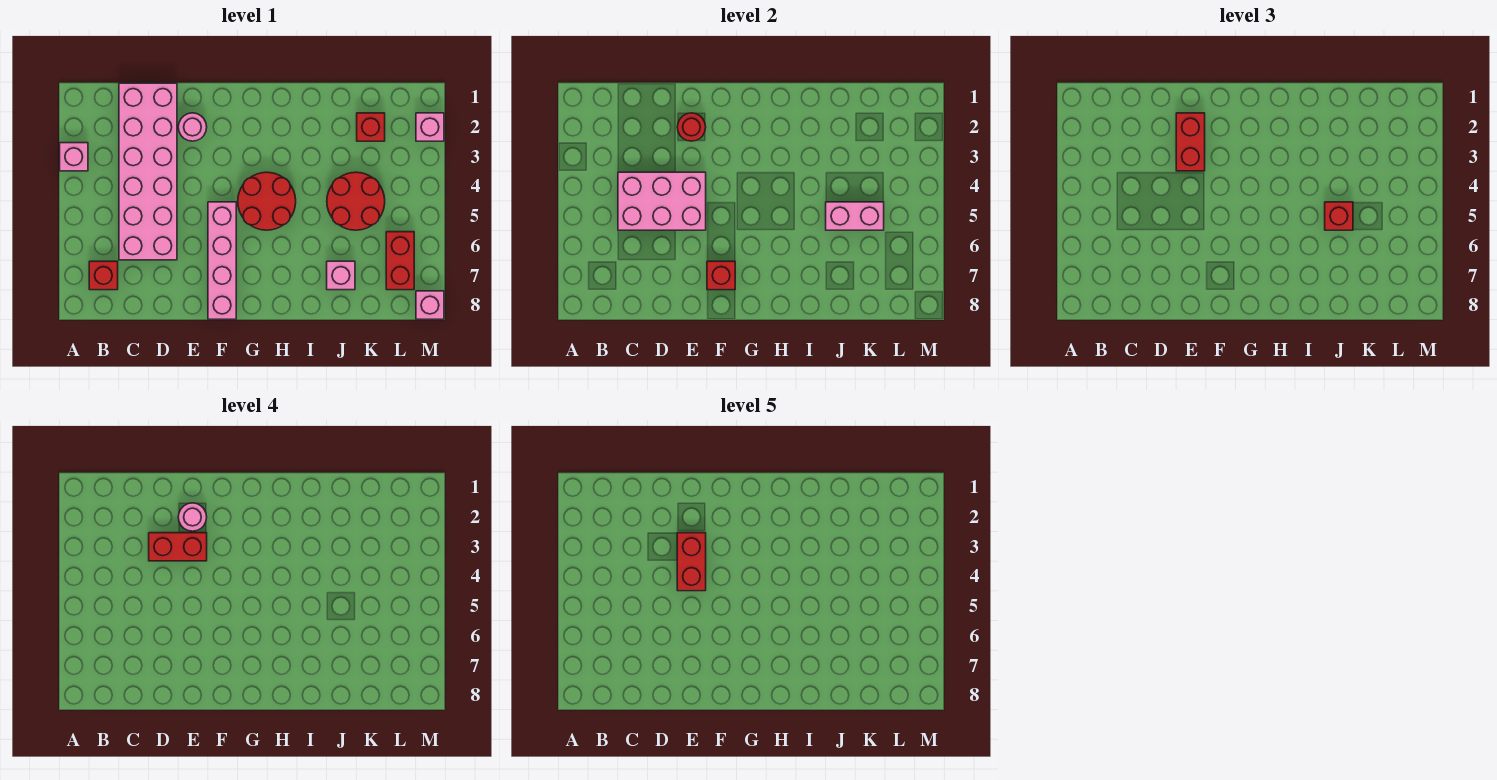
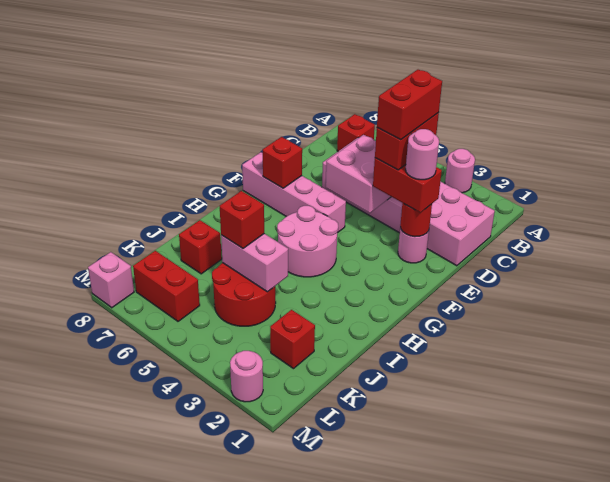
pink 1x1 brick [60,143,88,171] -> pink 1x1 round brick [445,149,475,193]
pink 2x3 brick [618,172,706,230] -> pink 2x2 brick [326,135,391,213]
red 1x2 brick [677,533,706,591] -> red 1x2 brick turned to [377,70,442,140]
red 2x2 round brick [238,172,296,230] -> pink 2x2 round brick [277,206,338,277]
pink 1x2 brick [826,202,884,230] -> pink 1x2 brick turned to [221,234,288,292]
pink 1x1 brick [327,261,355,290] -> red 1x1 brick [179,220,222,274]
pink 1x1 brick [416,113,444,141] -> pink 1x1 round brick [230,351,263,402]

